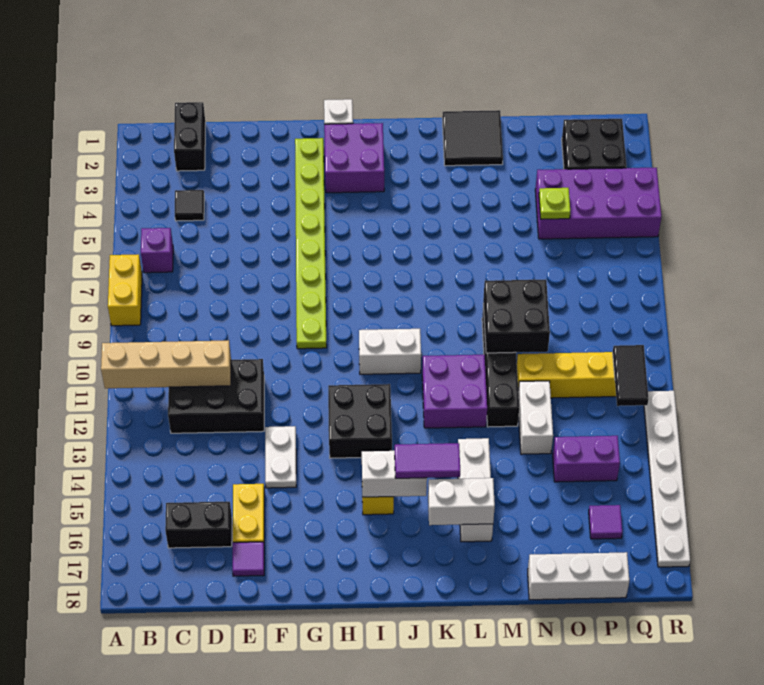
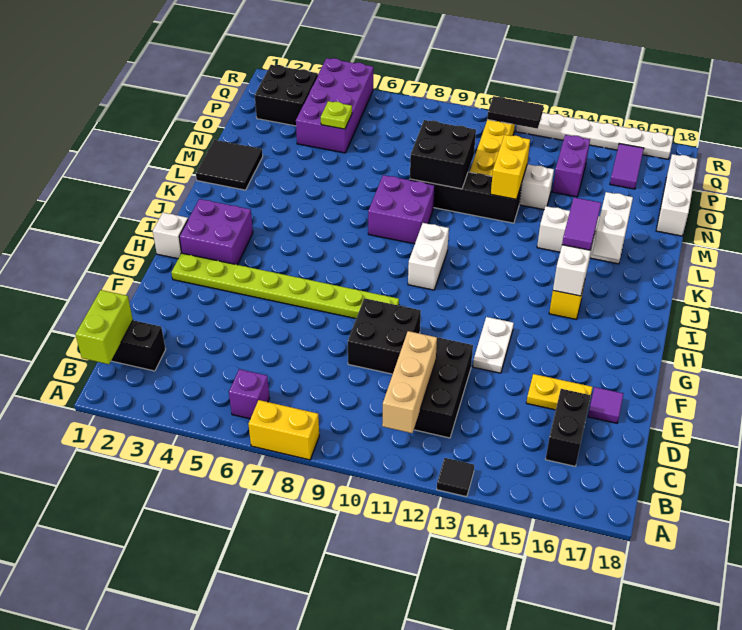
tan 1x4 brick [101,340,231,388] -> tan 1x3 brick [382,331,437,433]
none -> lime 1x2 brick [76,290,133,364]
black 1x1 tile [175,190,204,221] -> black 1x1 tile moved to [437,458,474,497]
white 1x2 plate [265,426,296,488] -> white 1x2 plate turned to [473,317,514,373]
black 2x2 brick [328,384,392,458] -> black 2x2 brick moved to [348,298,421,374]
purple 2x2 brick [422,355,487,428] -> purple 2x2 brick moved to [368,175,435,244]
none -> yellow 1x2 brick [491,135,530,199]
purple 1x1 tile [589,505,622,539] -> purple 1x2 tile [610,144,644,189]

